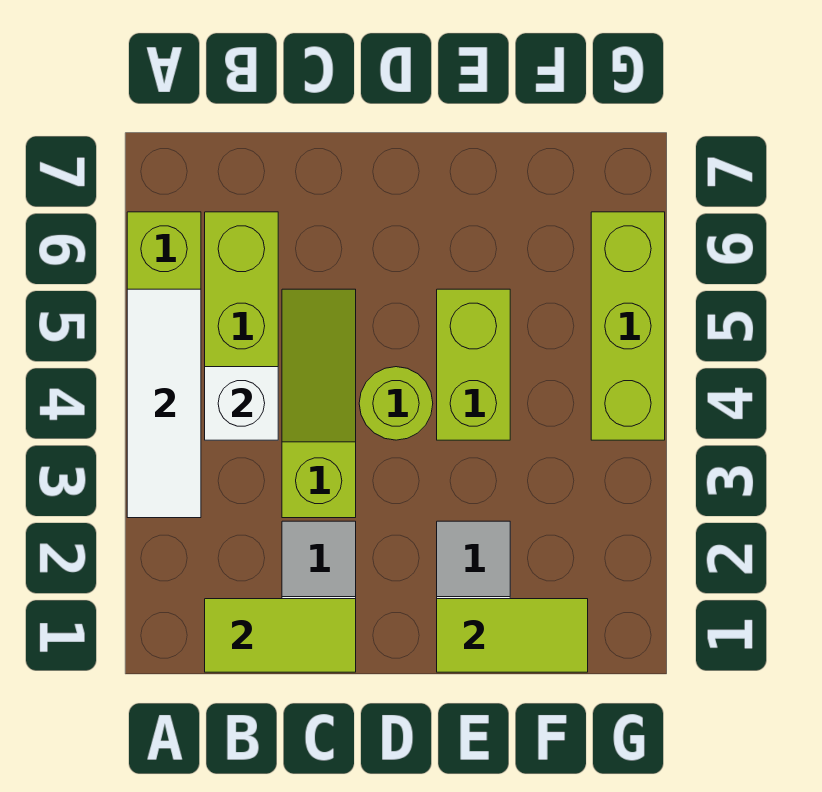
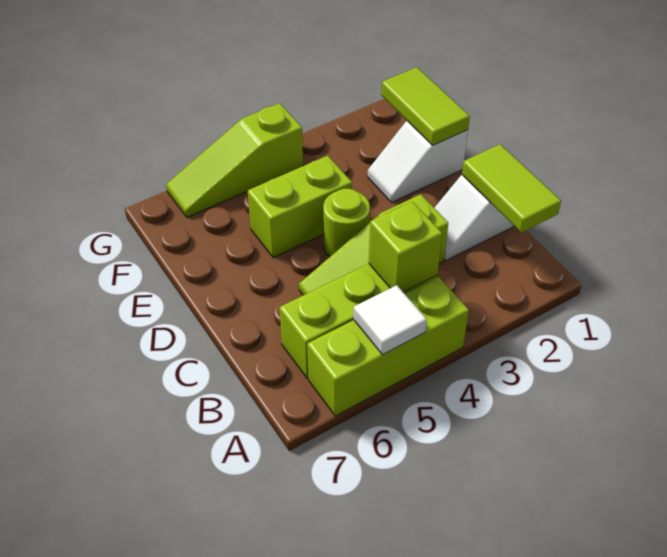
white 1x3 tile [127,289,201,518] -> white 1x1 tile [354,285,427,355]
white 1x1 brick [205,367,278,440] -> lime 1x1 brick [369,202,442,292]
lime 1x3 brick [591,212,665,440] -> lime 1x3 slope [166,103,303,217]

